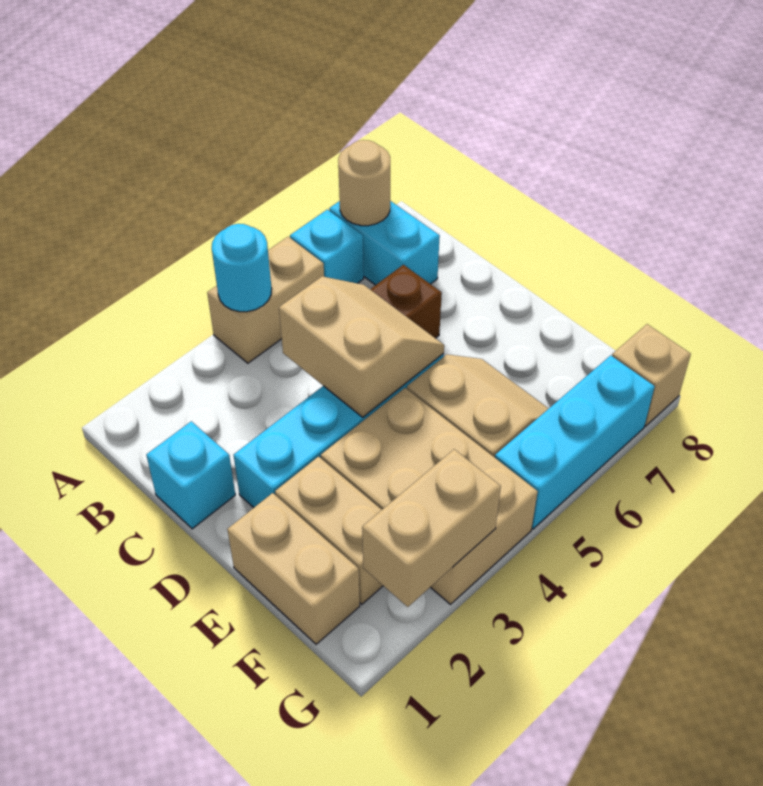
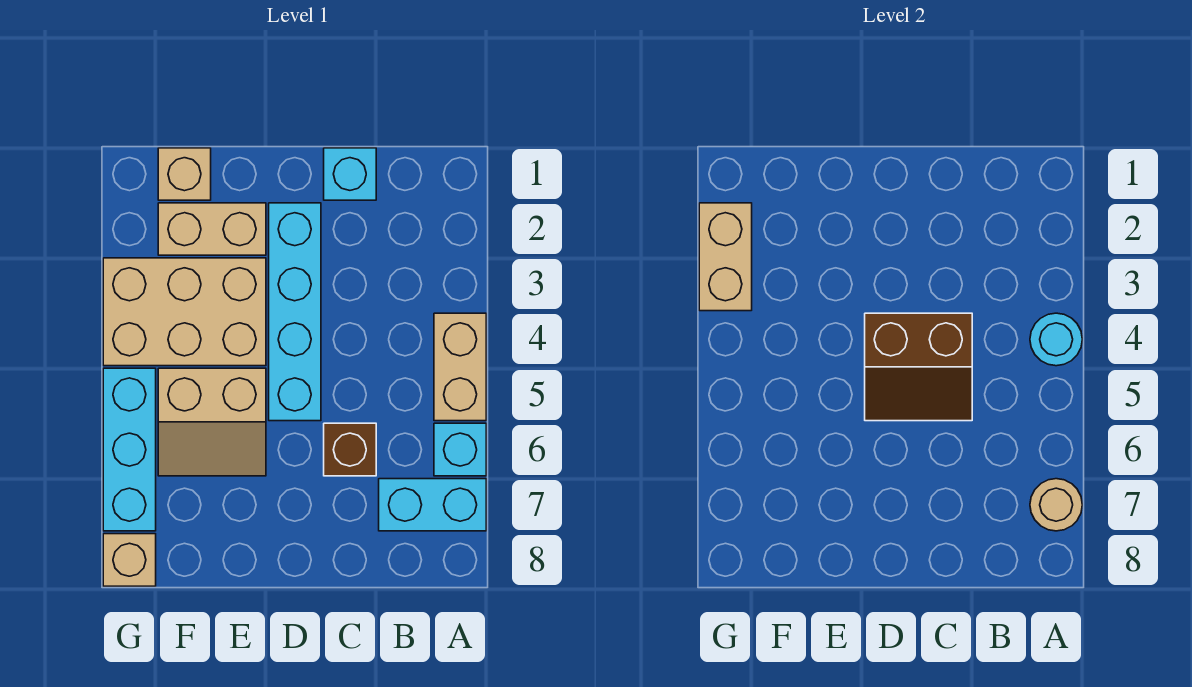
tan 2x2 slope [279,276,444,417] -> brown 2x2 slope [865,313,972,421]
tan 1x2 brick [227,493,360,644] -> tan 1x1 brick [158,148,211,200]

